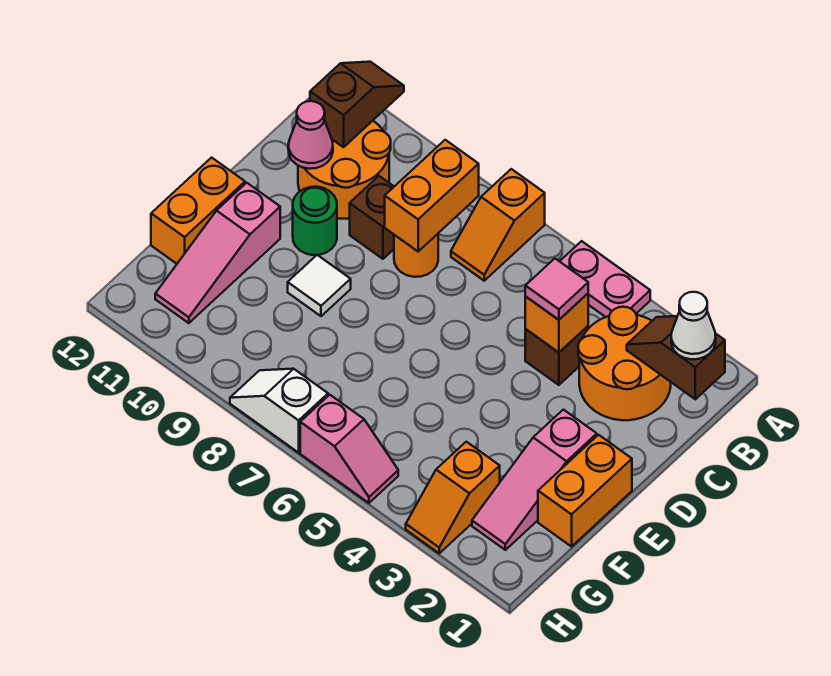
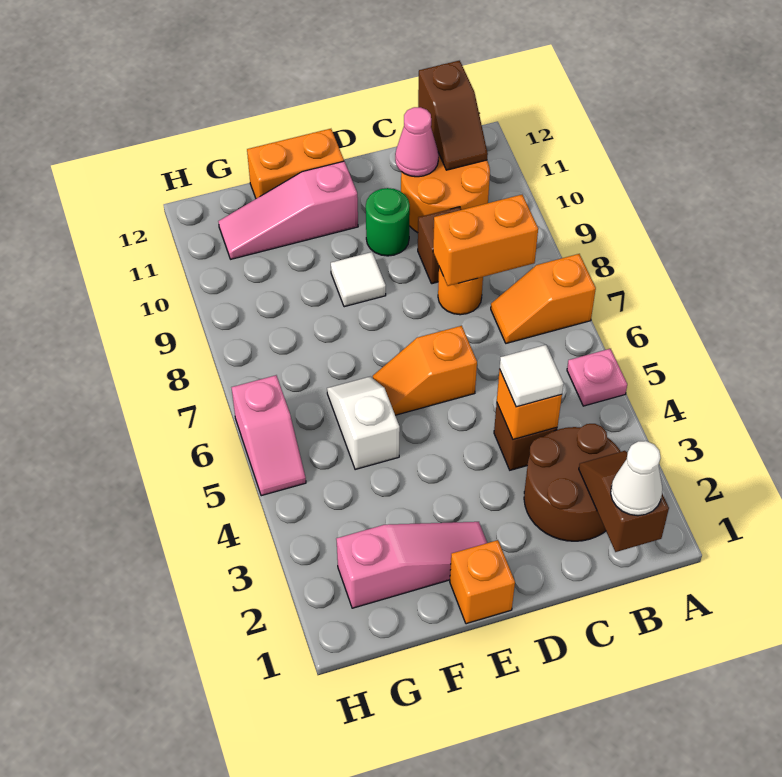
pink 1x2 plate [560,241,650,317] -> pink 1x1 plate [567,349,627,406]
brown 1x2 slope [310,62,404,147] -> brown 1x2 slope turned to [418,61,488,170]
orange 2x2 round brick [578,307,671,420] -> brown 2x2 round brick [524,424,621,541]
pink 1x1 tile [525,259,588,320] -> white 1x1 tile [500,345,564,407]
orange 1x2 brick [538,435,632,547] -> orange 1x1 brick [450,540,515,624]
pink 1x3 slope [472,410,597,550] -> pink 1x3 slope turned to [336,522,487,608]
orange 1x2 slope [406,442,500,553] -> orange 1x2 slope moved to [373,326,477,415]
white 1x2 slope [230,369,328,453] -> white 1x2 slope moved to [327,376,400,470]

